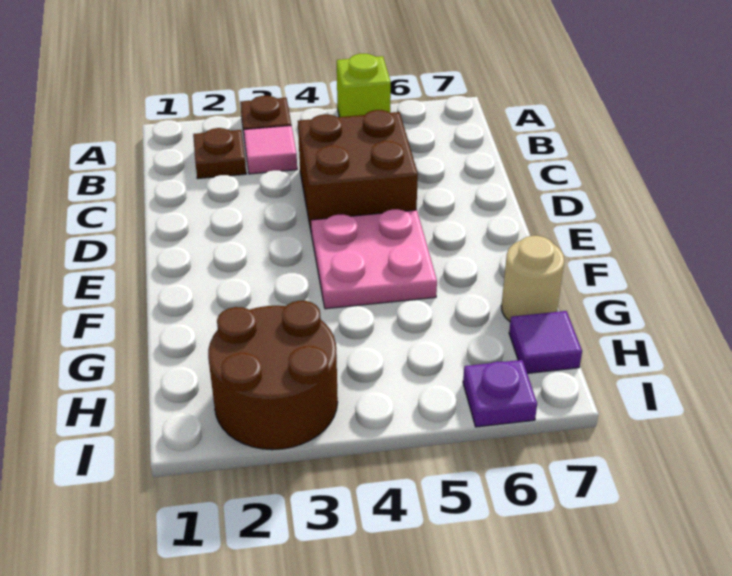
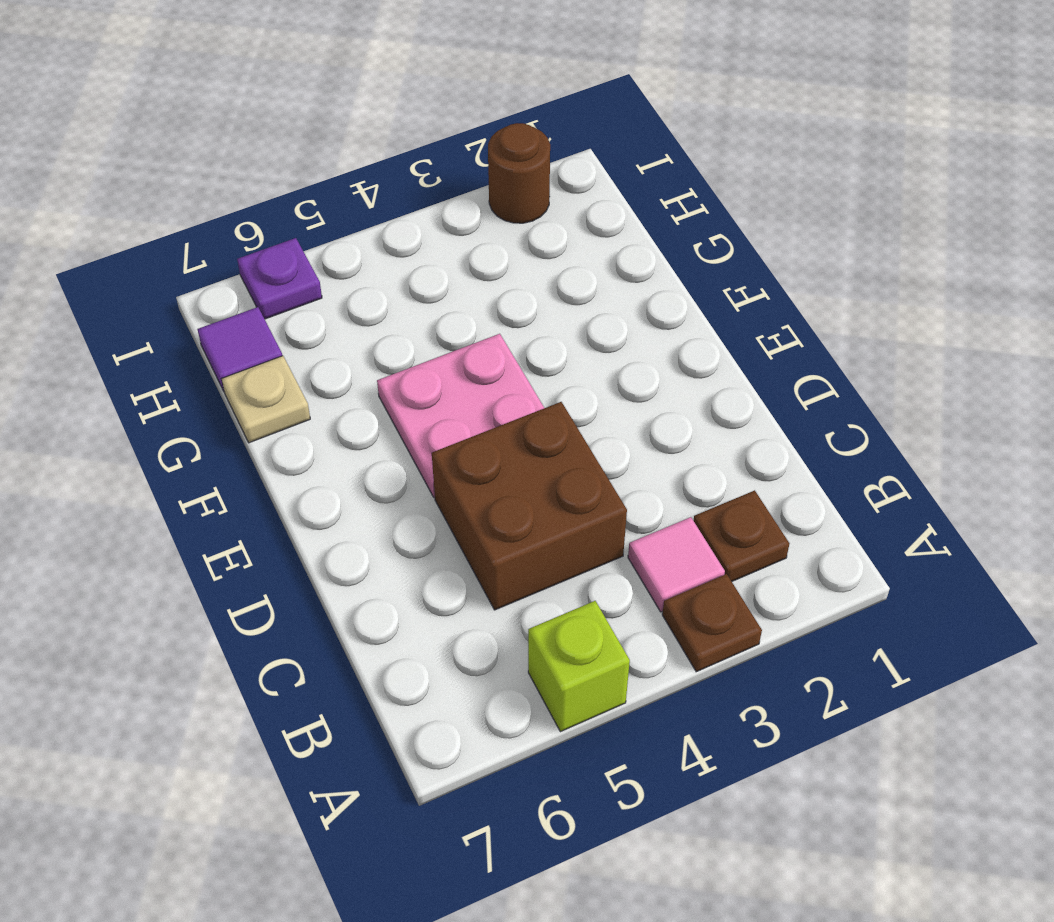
tan 1x1 round brick [501,236,564,321] -> tan 1x1 plate [222,356,310,443]
brown 2x2 round brick [208,301,338,450] -> brown 1x1 round brick [488,123,550,223]

